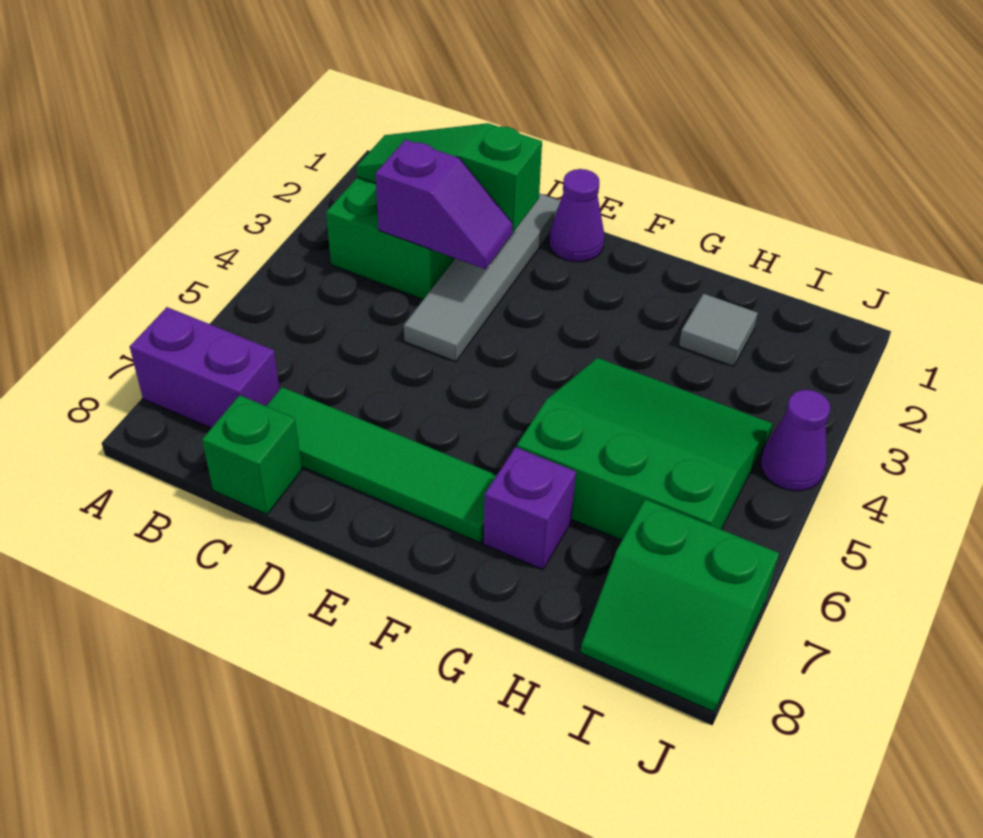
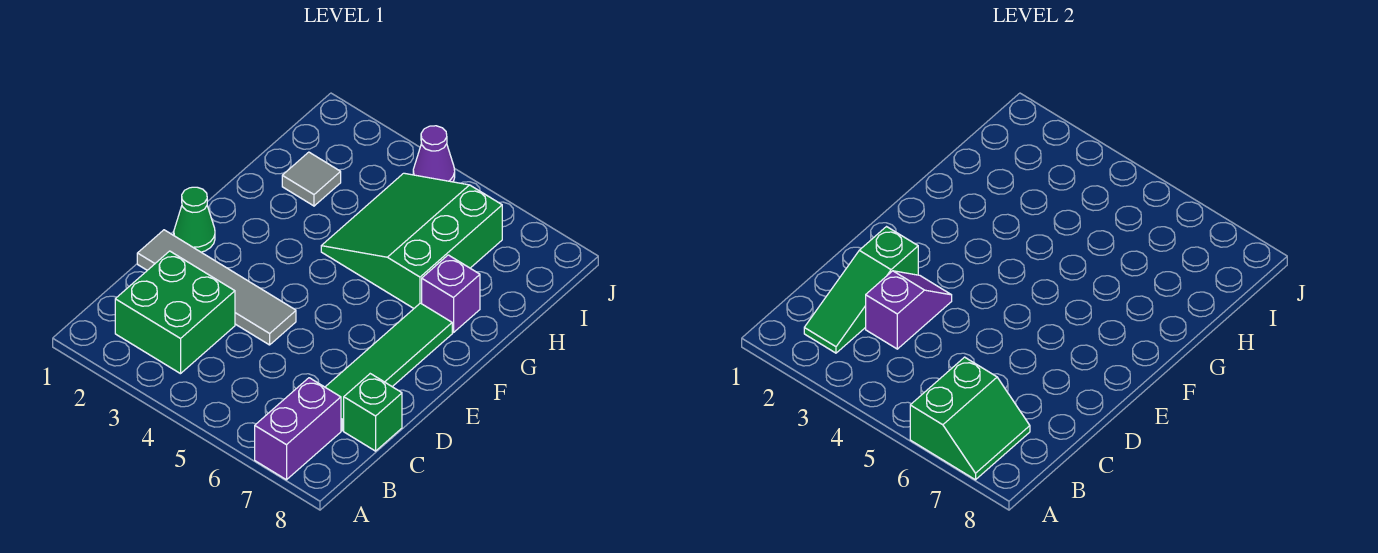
purple 1x1 cone [549,169,604,262] -> green 1x1 cone [174,187,215,252]
green 2x2 slope [581,499,779,712] -> green 2x2 slope moved to [910,357,1030,480]

